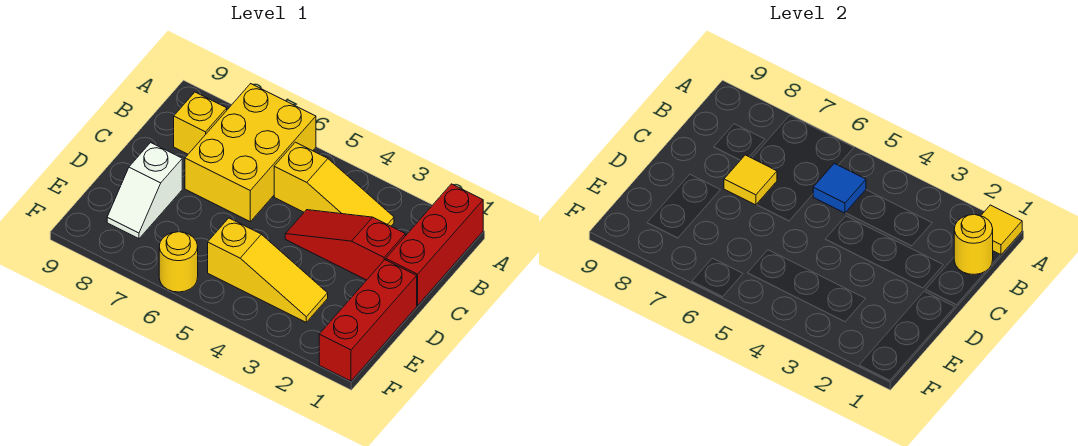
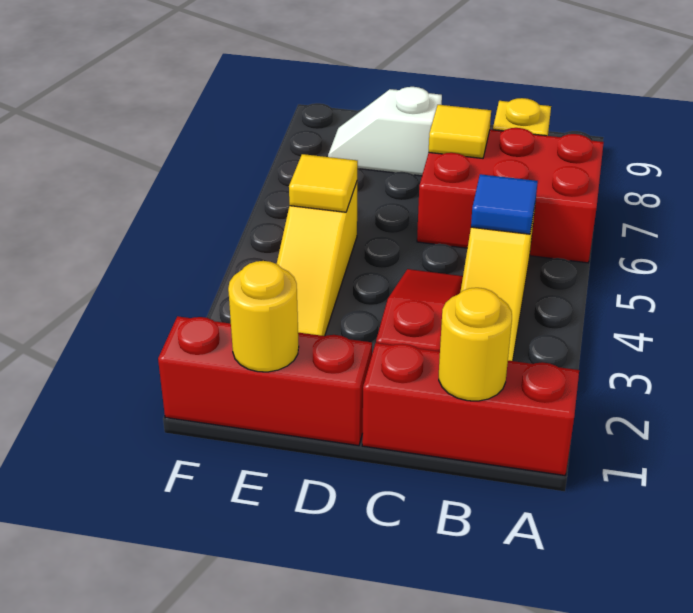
yellow 1x1 tile [981,205,1022,255] -> yellow 1x1 tile moved to [289,154,358,212]
yellow 2x3 brick [185,84,316,221] -> red 2x3 brick [417,128,604,263]
yellow 1x1 round brick [159,232,198,292] -> yellow 1x1 round brick moved to [228,261,299,372]

